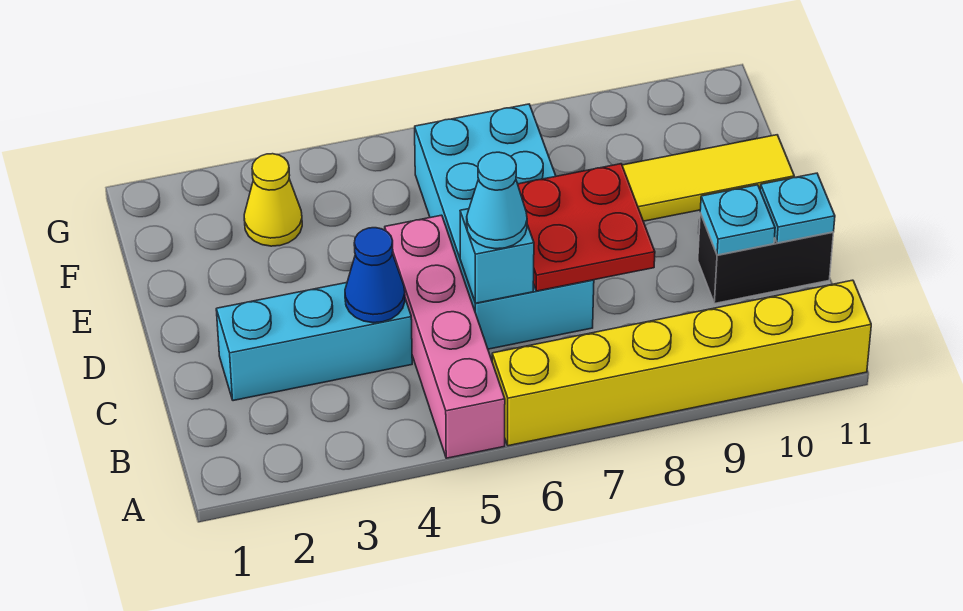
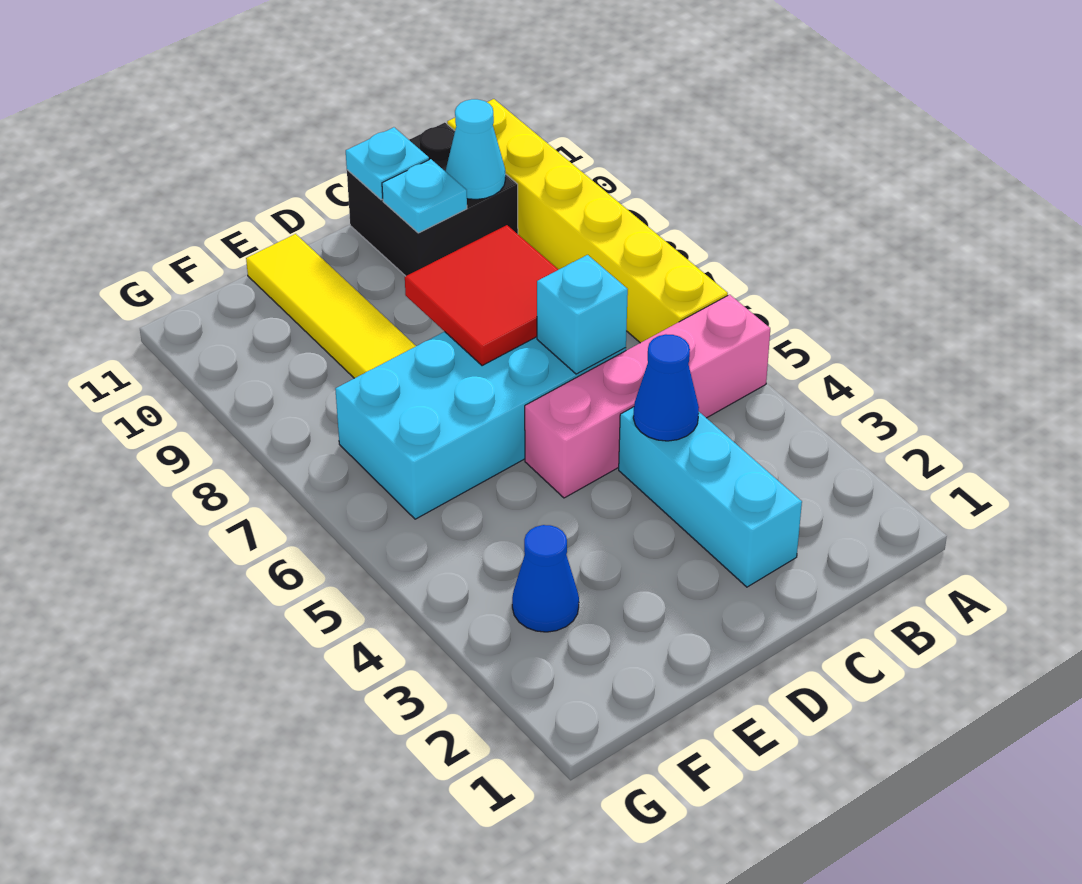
cyan 1x1 cone [467,152,527,249] -> cyan 1x1 cone moved to [446,99,505,199]
red 2x2 plate [518,164,655,291] -> red 2x2 tile [405,225,558,366]
black 1x2 brick [698,213,834,303] -> black 2x2 brick [347,123,518,276]
yellow 1x1 cone [244,154,302,246] -> blue 1x1 cone [512,525,579,632]

